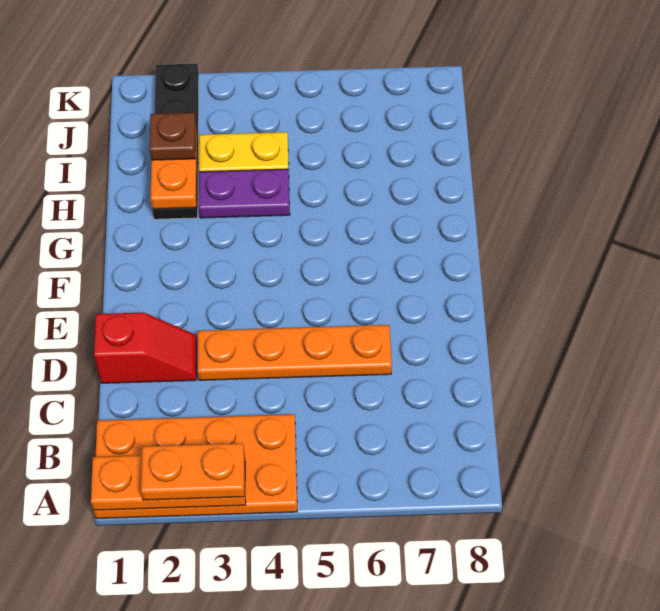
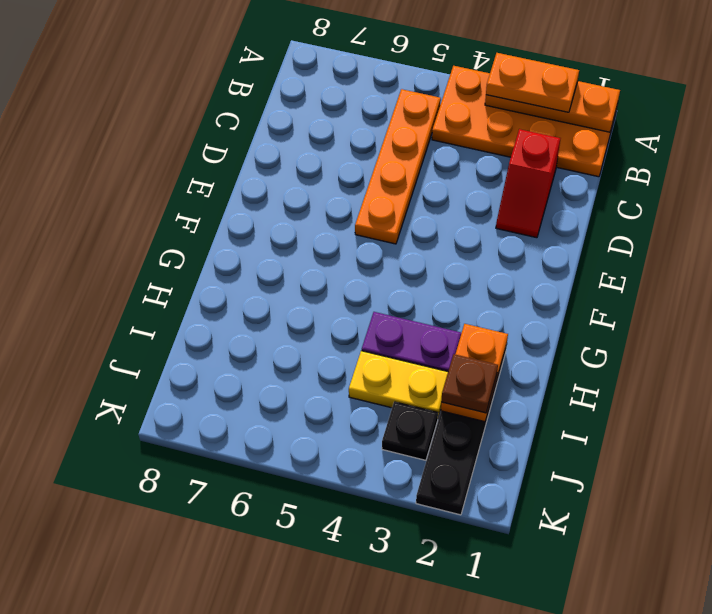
red 1x2 slope [94,313,197,383] -> red 1x2 slope turned to [496,129,561,238]
orange 1x4 plate [198,325,392,380] -> orange 1x4 plate turned to [355,89,441,244]
none -> black 1x1 plate [382,402,438,460]

